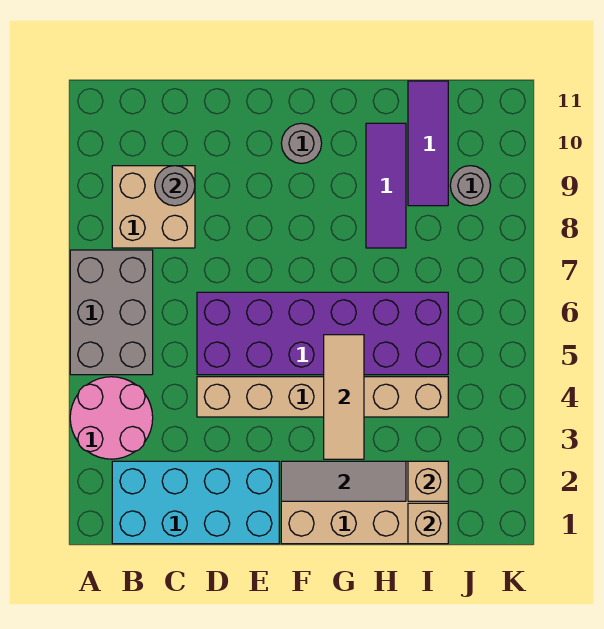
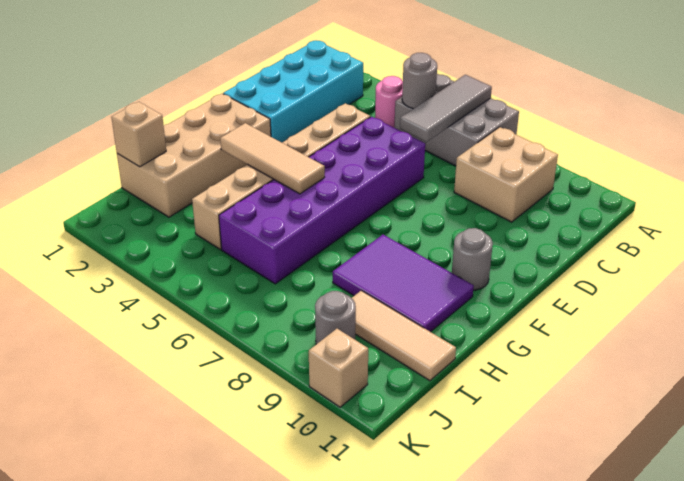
pink 2x2 round brick [70,377,153,459] -> pink 1x1 round brick [375,76,403,127]
grey 1x1 round brick [155,166,195,206] -> grey 1x1 round brick moved to [402,53,437,109]
grey 1x3 tile [281,461,406,501] -> grey 1x3 tile moved to [400,75,492,142]
purple 1x3 tile [366,123,406,248] -> purple 2x3 tile [333,235,474,332]
tan 1x1 brick [408,461,448,501] -> tan 1x1 brick moved to [309,329,368,407]
purple 1x3 tile [408,81,448,206] -> tan 1x3 tile [352,291,456,381]

